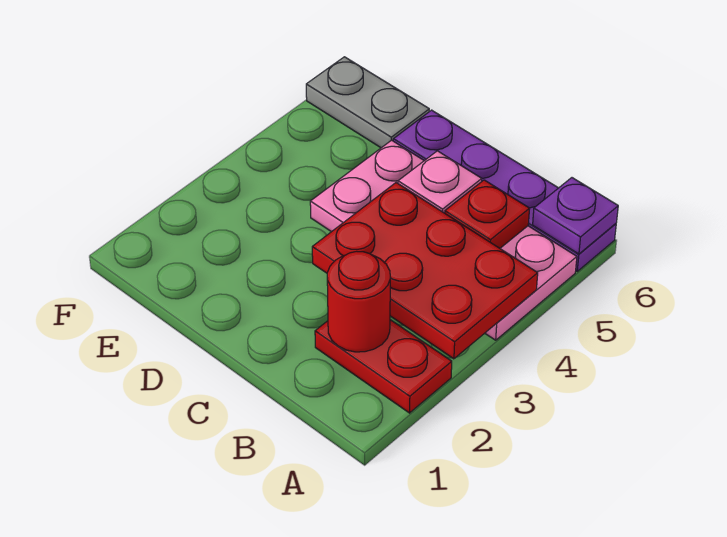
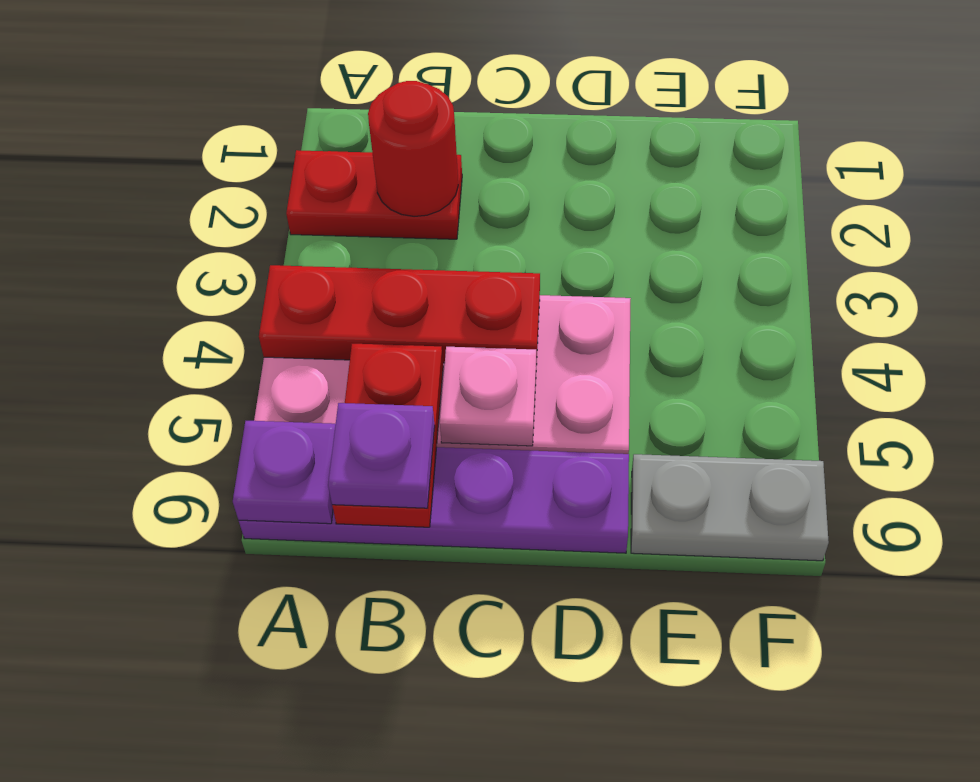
red 2x3 plate [312,183,538,359] -> red 1x3 plate [259,265,540,365]
red 1x1 plate [445,180,530,248] -> red 1x2 plate [332,344,443,527]
none -> purple 1x1 plate [328,403,435,508]

